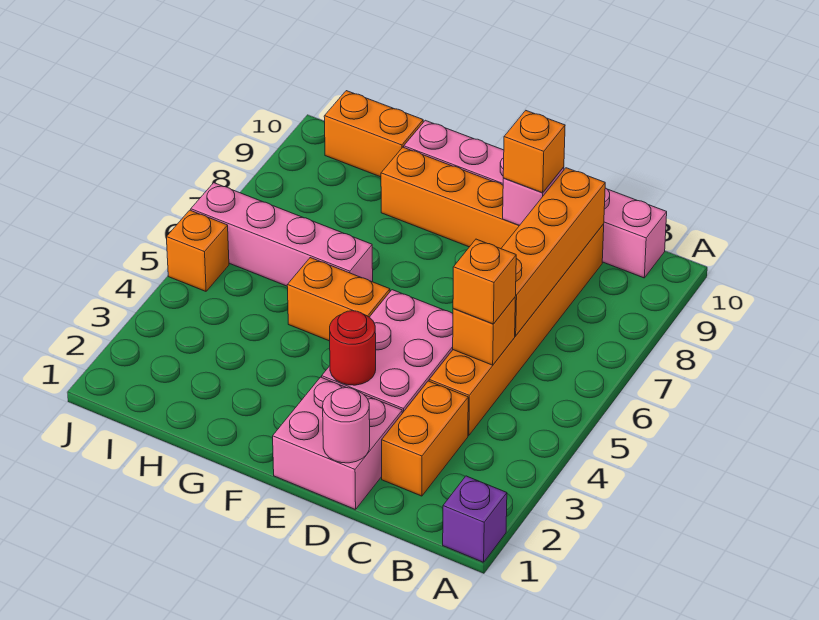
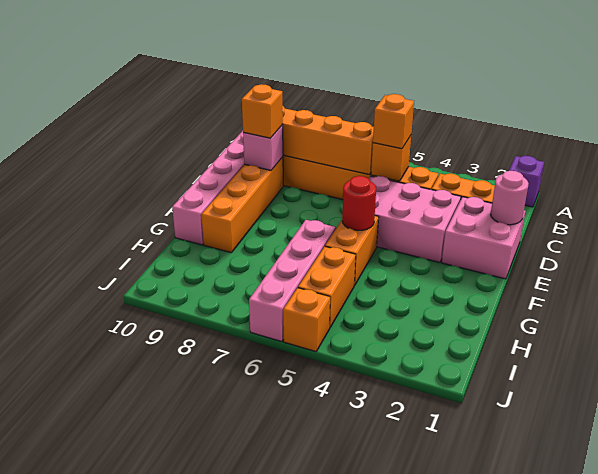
red 1x1 round brick [330,311,376,385] -> red 1x1 round brick moved to [342,176,376,230]
orange 1x2 brick [324,91,423,177] -> orange 1x2 brick moved to [298,246,356,328]

